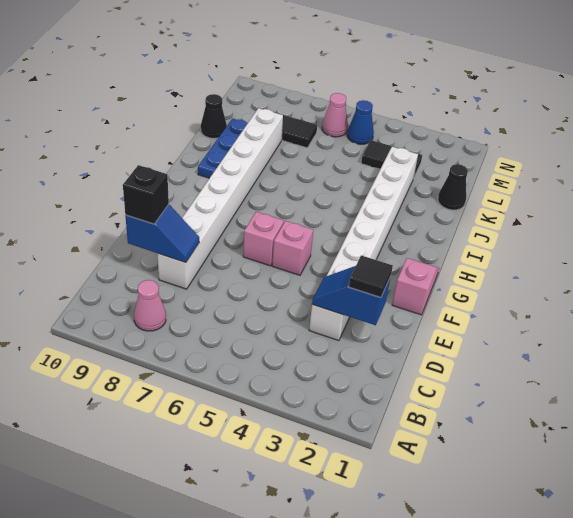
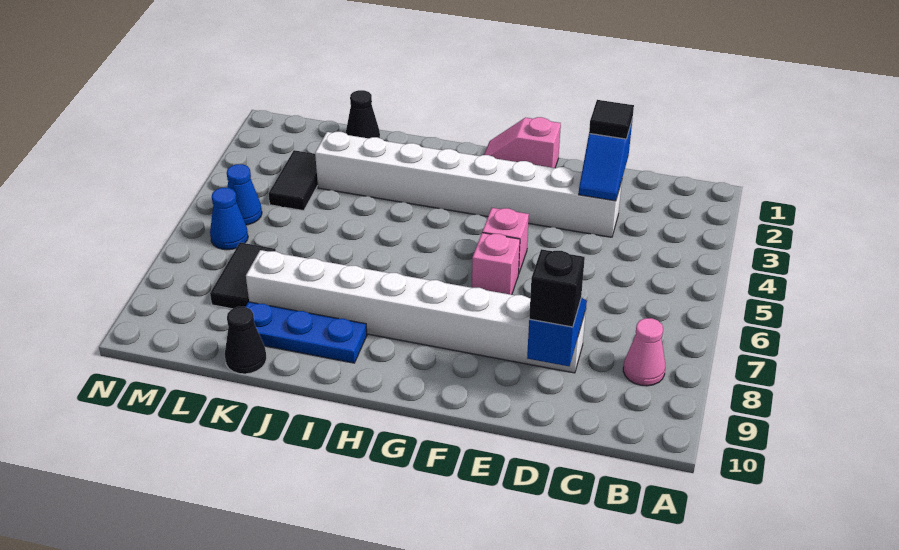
pink 1x1 cone [322,93,348,137] -> blue 1x1 cone [210,188,248,250]

